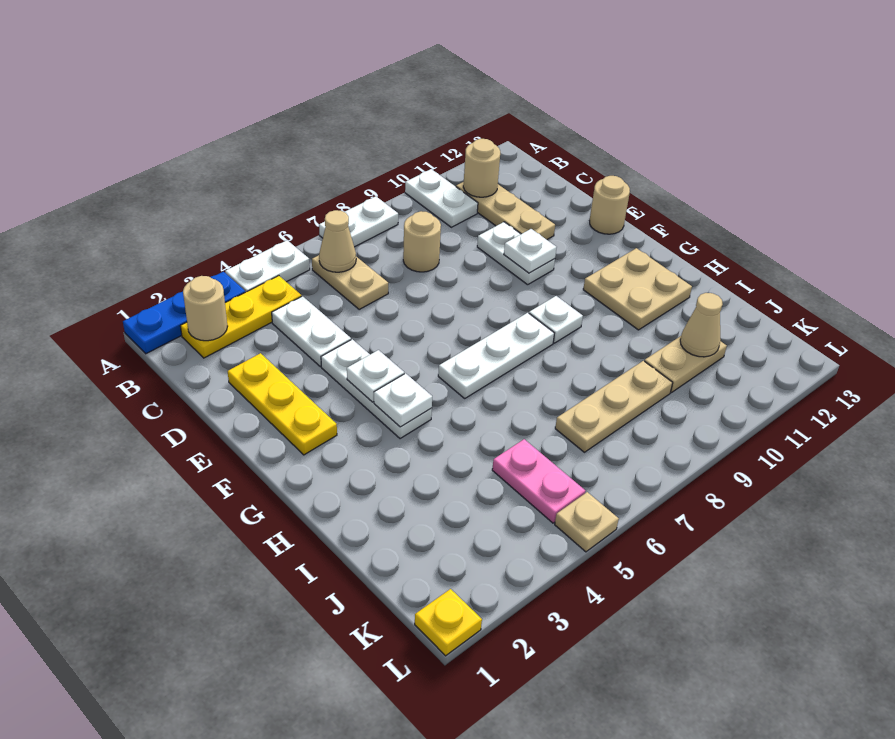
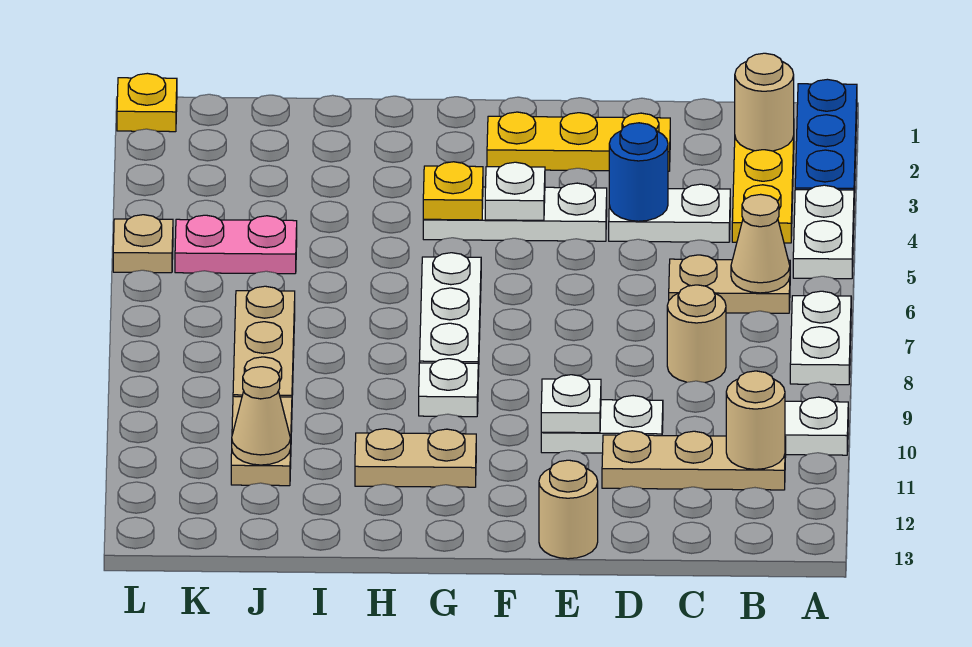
none -> blue 1x1 round brick [609,123,668,221]
white 1x1 plate [374,373,432,427] -> yellow 1x1 plate [423,162,483,220]
tan 2x2 plate [583,248,692,330] -> tan 1x2 plate [355,429,476,487]

